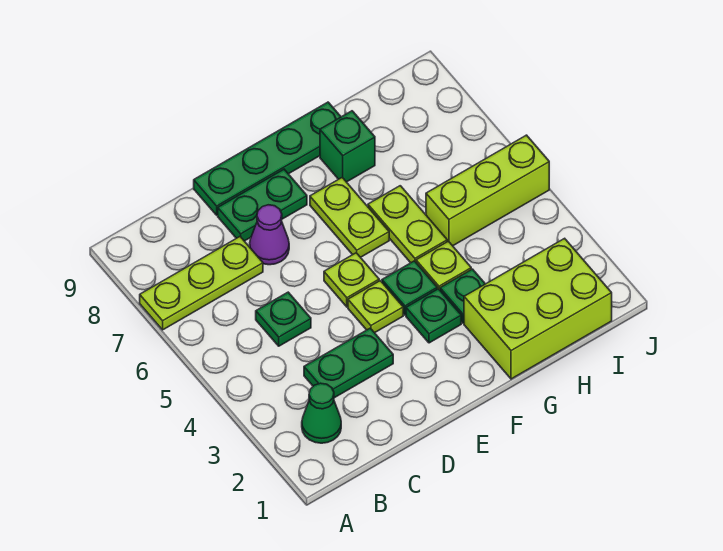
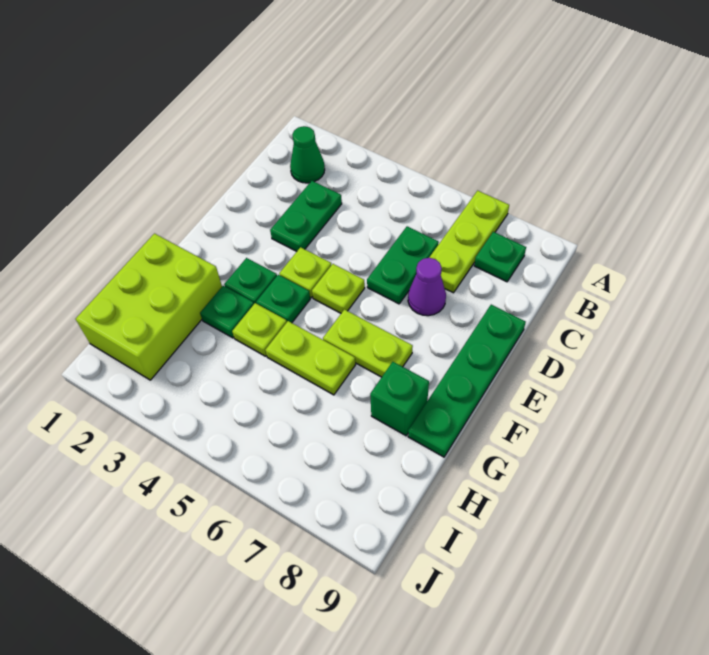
green 1x1 plate [256,292,311,346] -> green 1x1 plate moved to [474,232,526,282]
green 1x2 plate [218,169,307,241] -> green 1x2 plate moved to [367,226,439,304]
lime 1x3 brick [426,135,549,246] -> none

